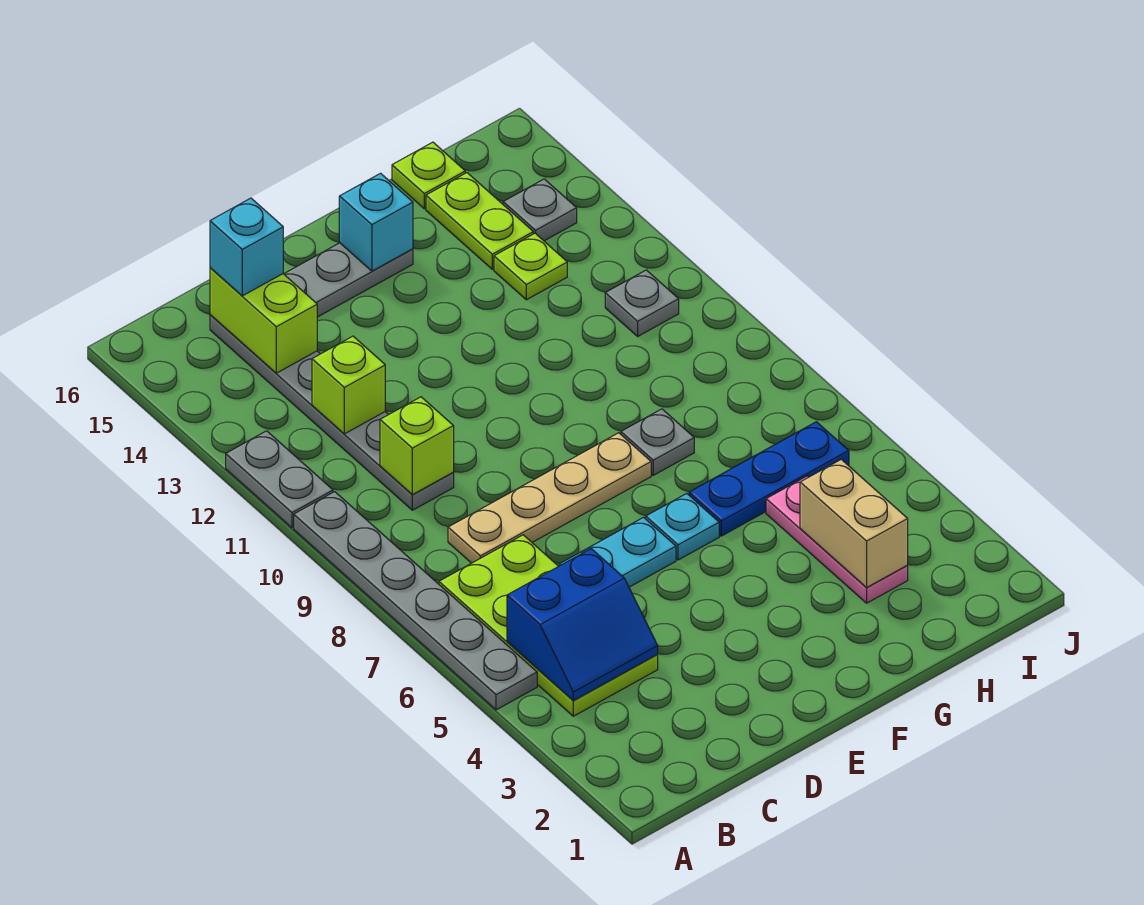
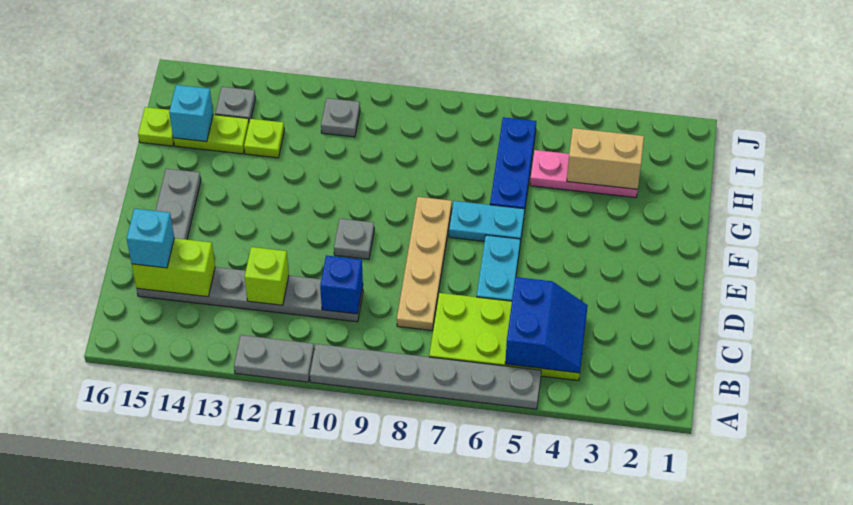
lime 1x1 brick [380,397,454,495] -> blue 1x1 brick [320,255,363,314]
cyan 1x1 plate [646,494,719,560] -> cyan 1x2 plate [449,201,525,243]
cyan 1x1 brick [339,173,413,271] -> cyan 1x1 brick moved to [169,85,213,142]
grey 1x1 plate [621,409,694,475] -> grey 1x1 plate moved to [334,219,374,259]

